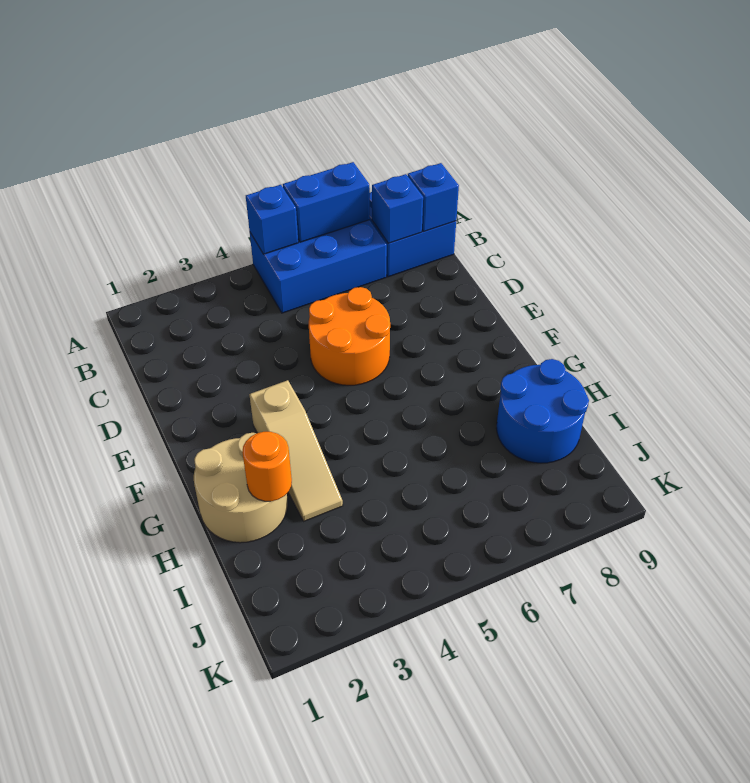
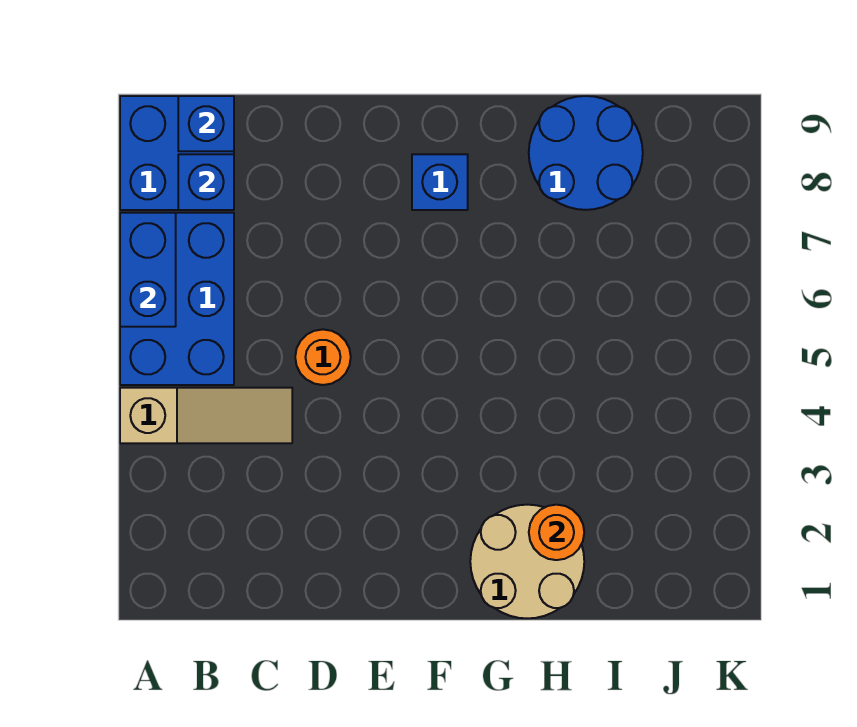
blue 1x1 brick [246,185,298,254] -> blue 1x1 brick moved to [412,154,468,210]
orange 2x2 round brick [309,287,390,385] -> orange 1x1 round brick [295,330,351,385]
tan 1x3 slope [249,380,343,521] -> tan 1x3 slope moved to [120,388,292,443]

